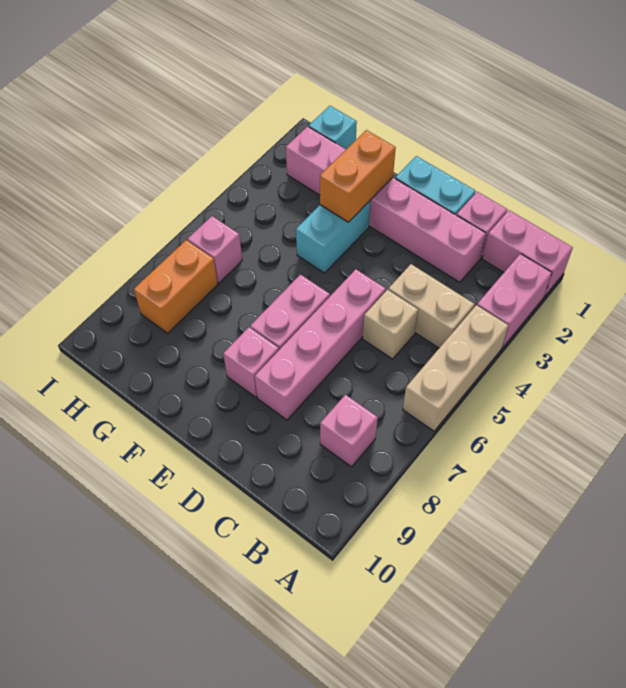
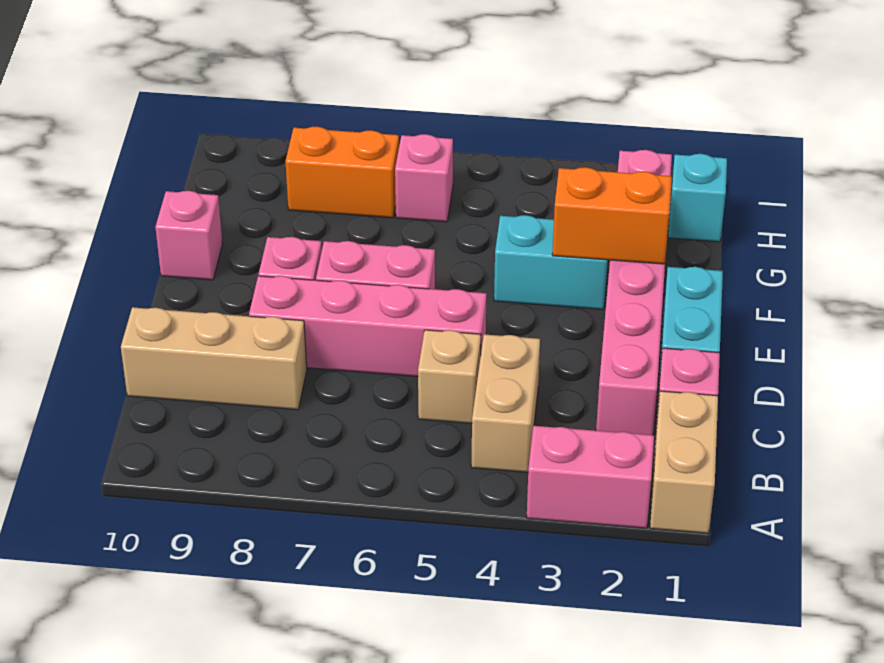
pink 1x2 brick [483,210,573,297] -> tan 1x2 brick [650,391,718,533]
tan 1x3 brick [403,305,508,431] -> tan 1x3 brick moved to [121,307,307,410]
pink 1x1 brick [320,395,378,467] -> pink 1x1 brick moved to [155,191,222,280]

